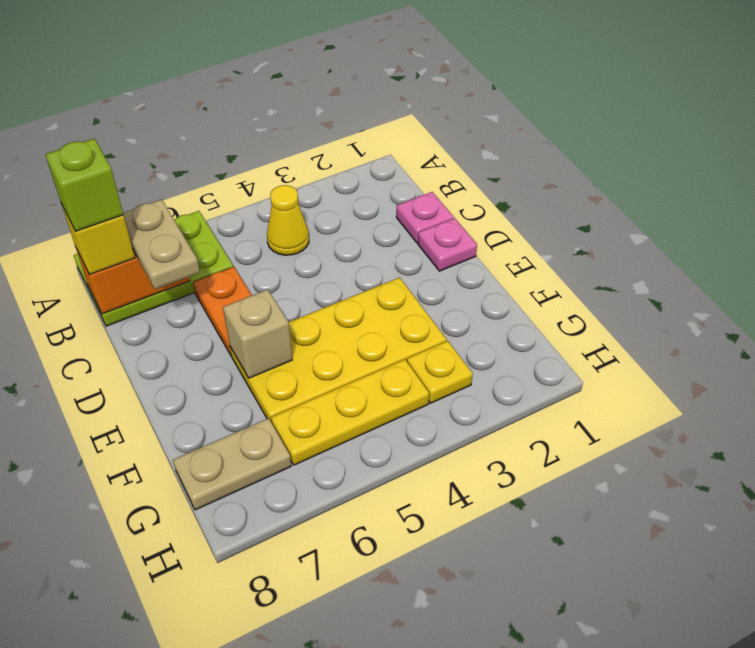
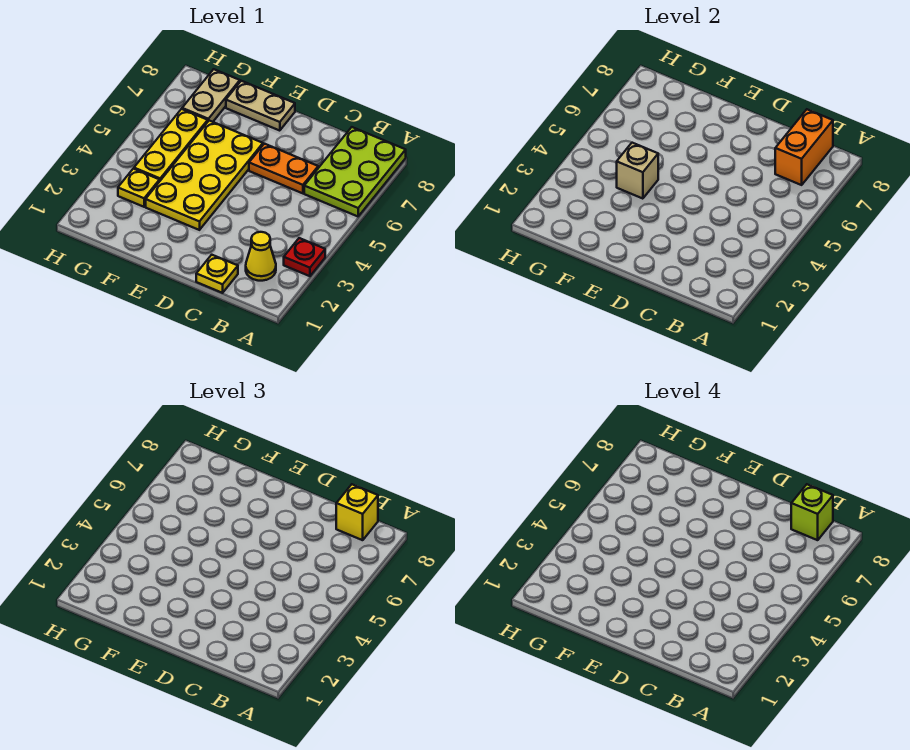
none -> red 1x1 plate [284,238,325,276]
yellow 1x1 cone [267,185,309,255] -> yellow 1x1 cone moved to [246,232,276,281]
tan 1x2 plate [123,200,200,289] -> tan 1x2 plate moved to [226,81,295,131]
pink 1x1 plate [396,192,454,243] -> yellow 1x1 plate [196,255,238,293]
pink 1x1 plate [418,218,477,271] -> none
tan 1x1 brick [223,290,292,378] -> tan 1x1 brick moved to [617,143,658,199]

